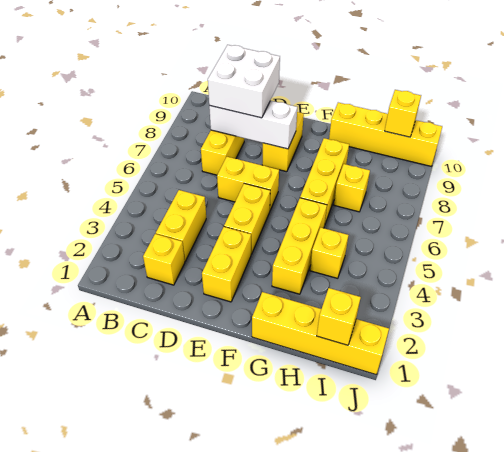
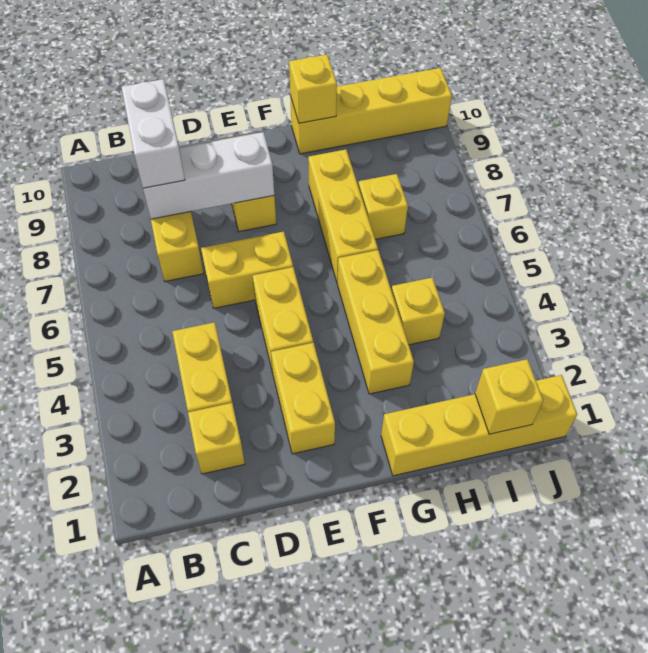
white 2x2 brick [208,45,280,118] -> white 1x2 brick [122,79,185,188]
yellow 1x1 brick [385,90,421,137] -> yellow 1x1 brick moved to [289,54,337,123]

